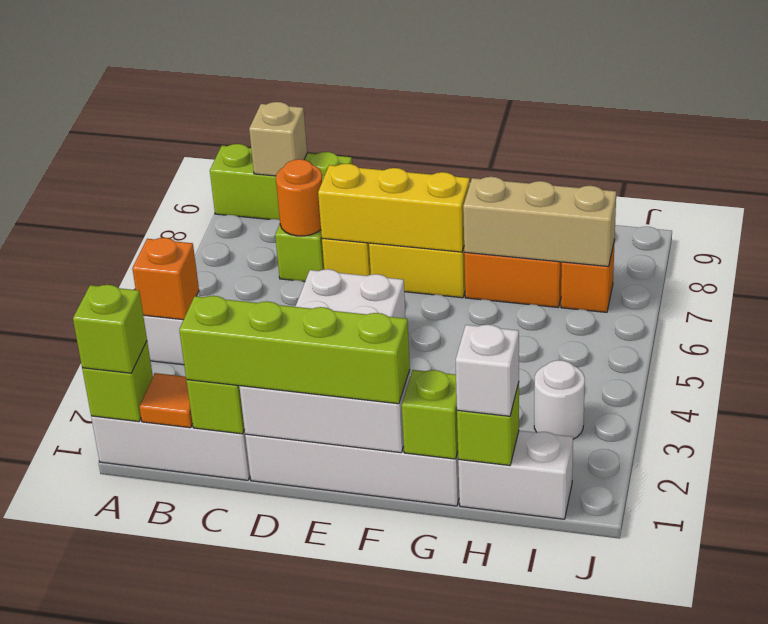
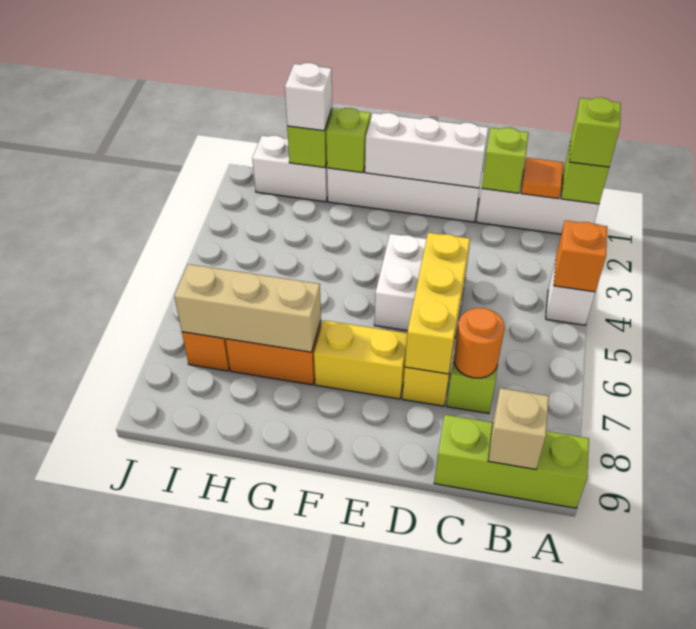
lime 1x4 brick [179,296,410,404] -> none
yellow 1x3 brick [318,164,470,252] -> yellow 1x3 brick turned to [405,233,470,374]
white 1x1 round brick [534,360,585,439] -> none

